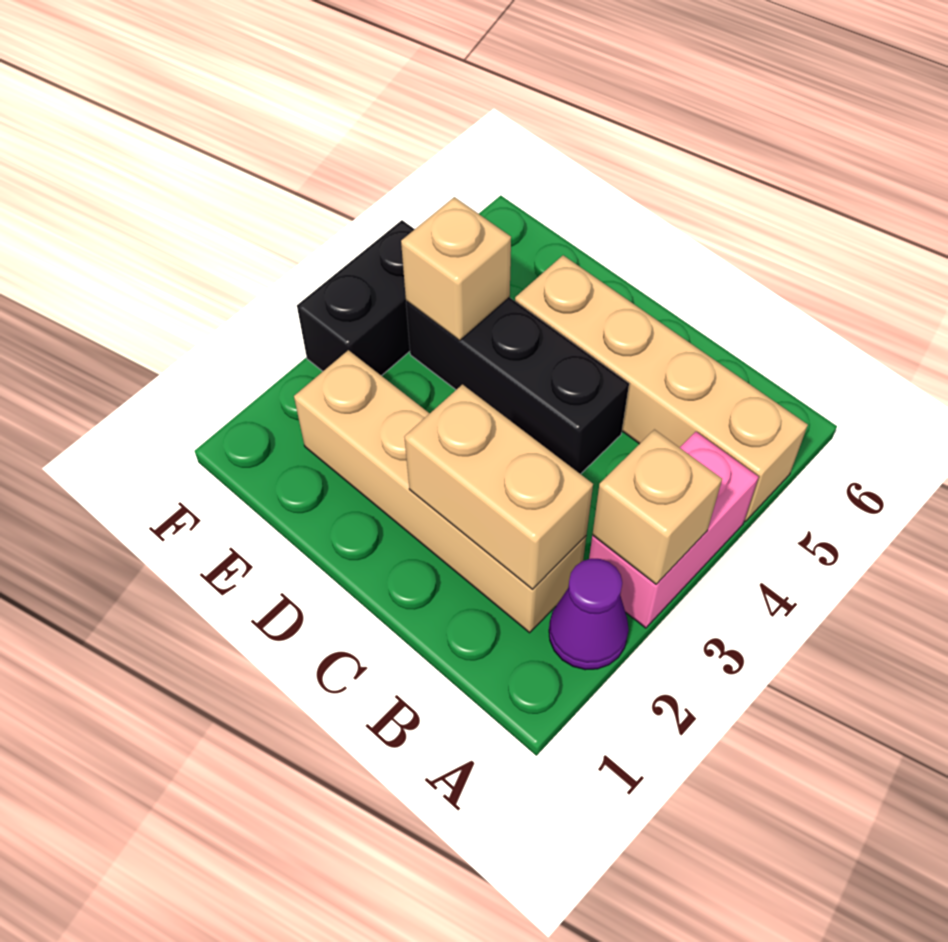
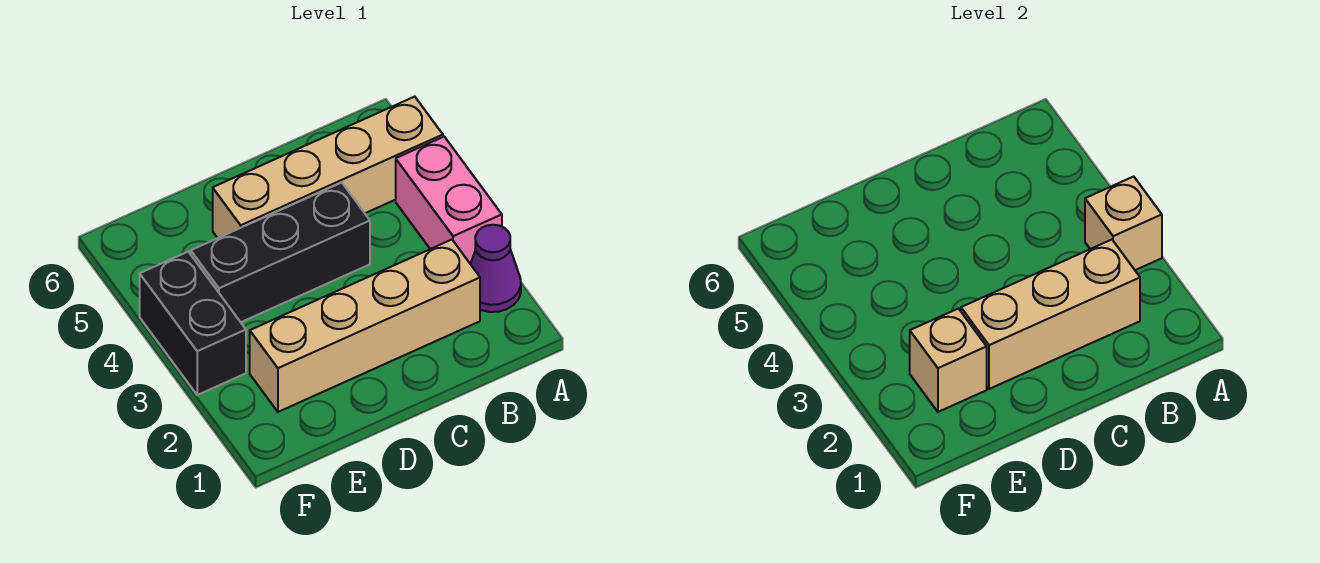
tan 1x2 brick [404,385,593,589] -> tan 1x3 brick [961,240,1140,389]
tan 1x1 brick [401,197,511,341] -> tan 1x1 brick moved to [910,309,987,412]

